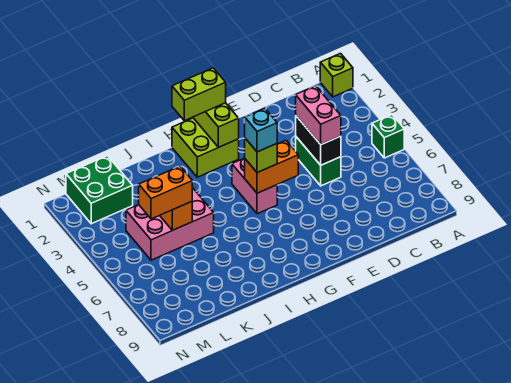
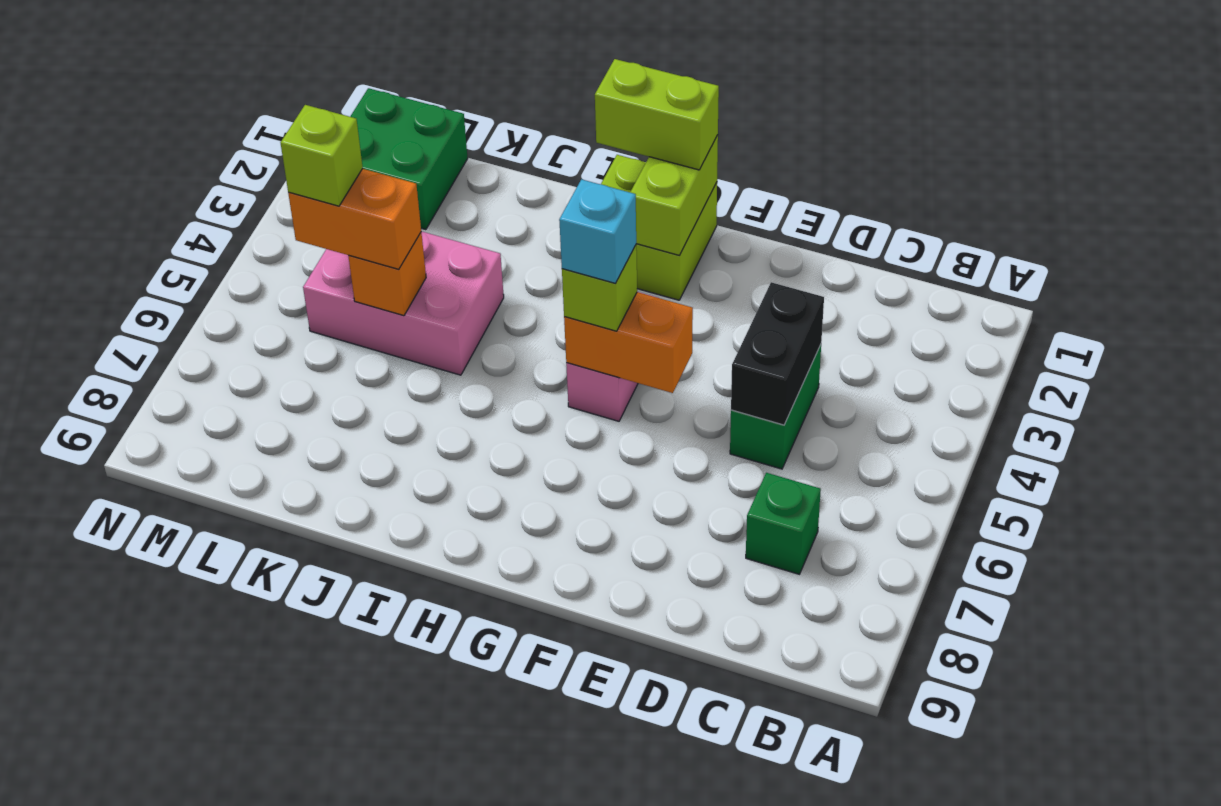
lime 1x1 brick [320,53,353,97] -> lime 1x1 brick moved to [281,105,363,206]
green 1x1 brick [372,115,404,158] -> green 1x1 brick moved to [746,473,821,574]
pink 1x2 brick [296,86,341,145] -> none

